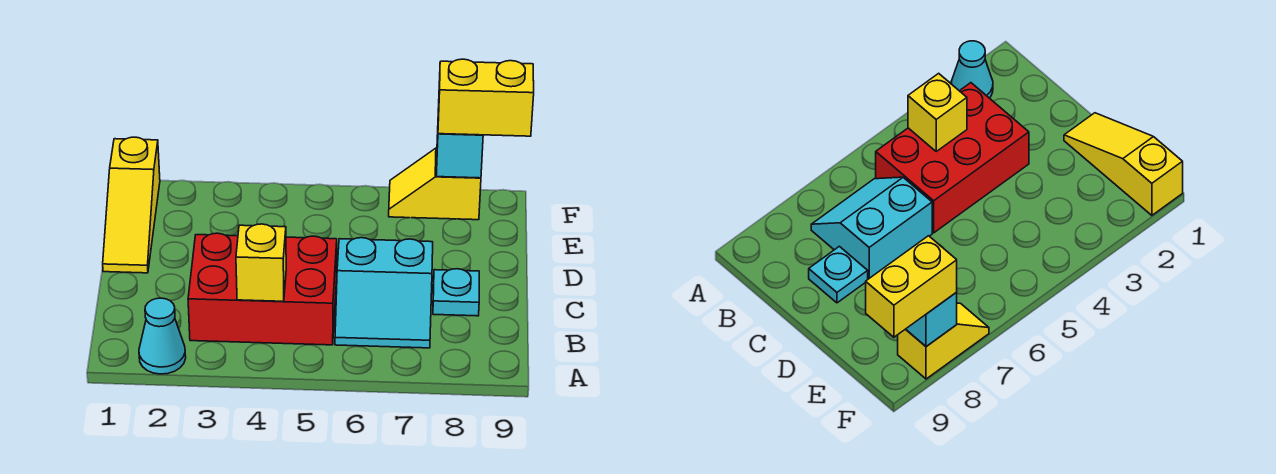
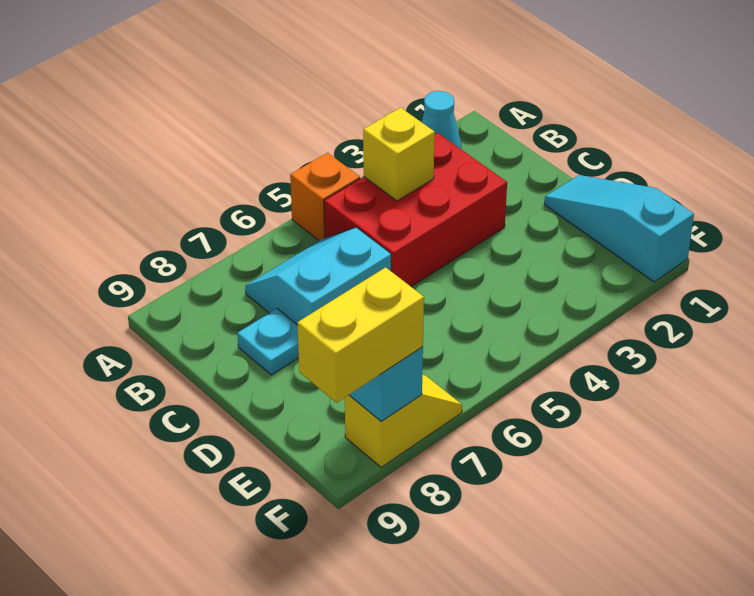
none -> orange 1x1 brick [290,153,360,241]
yellow 1x3 slope [103,137,160,273] -> cyan 1x3 slope [544,175,694,282]

